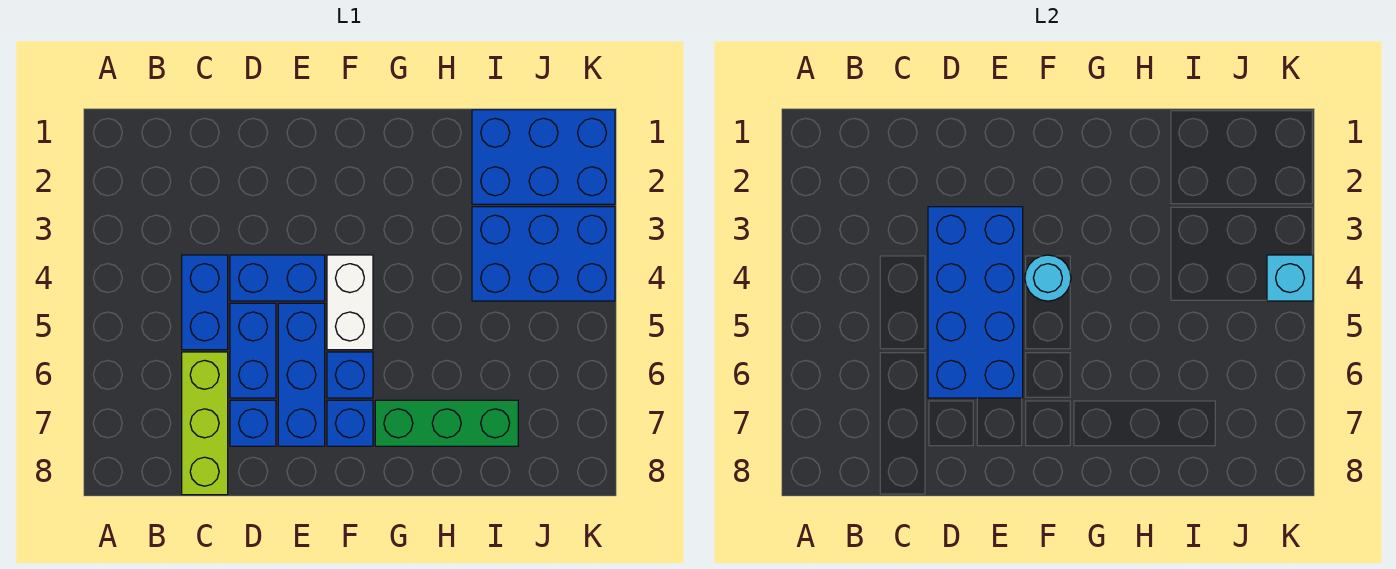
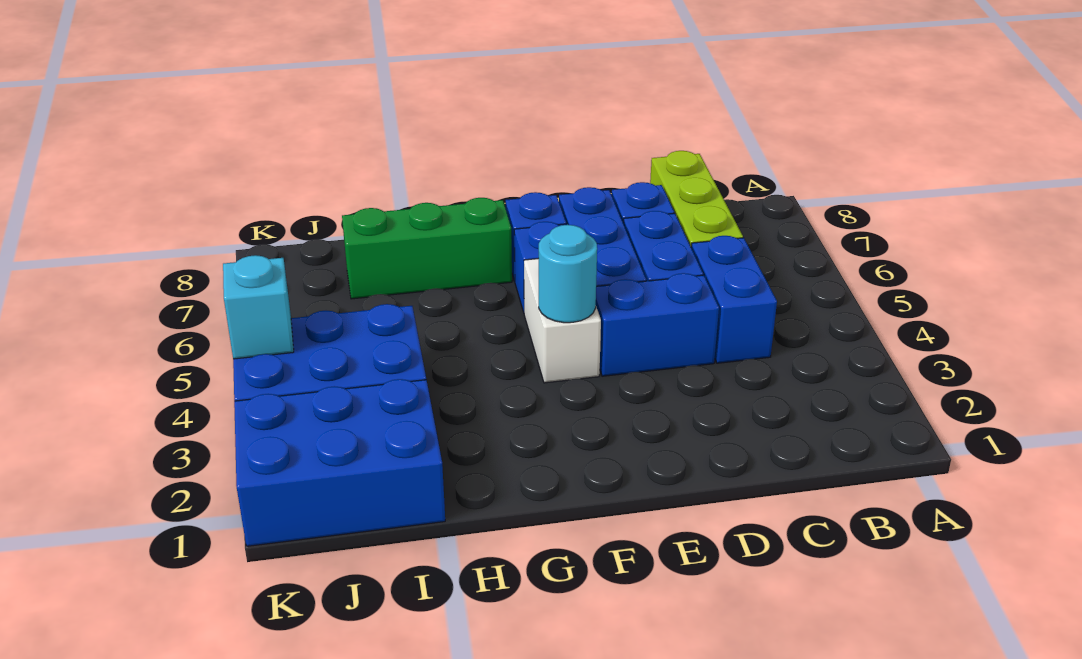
blue 2x4 brick [928,207,1023,398] -> none

